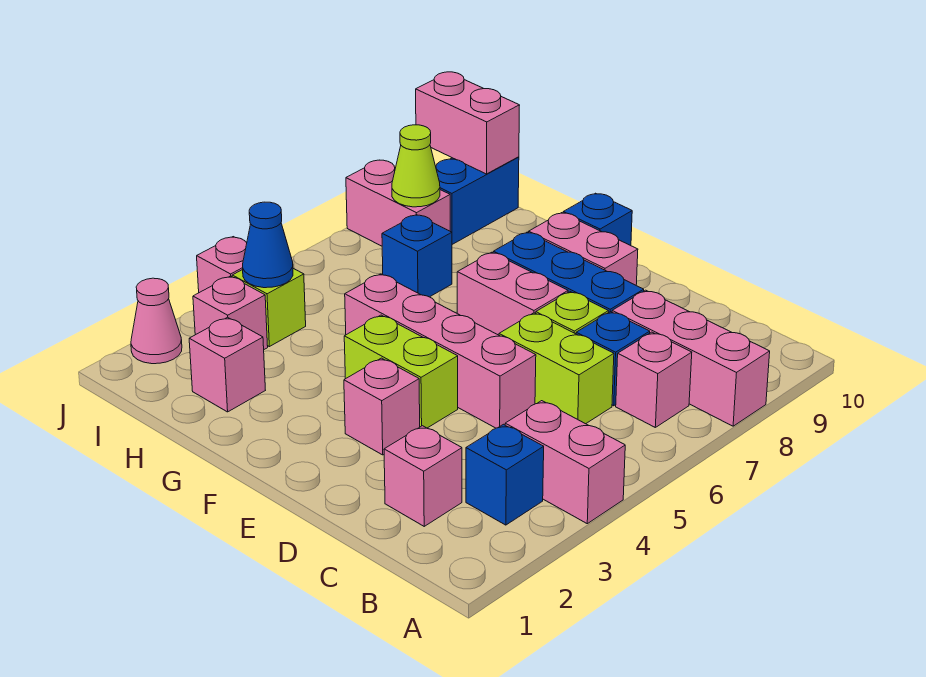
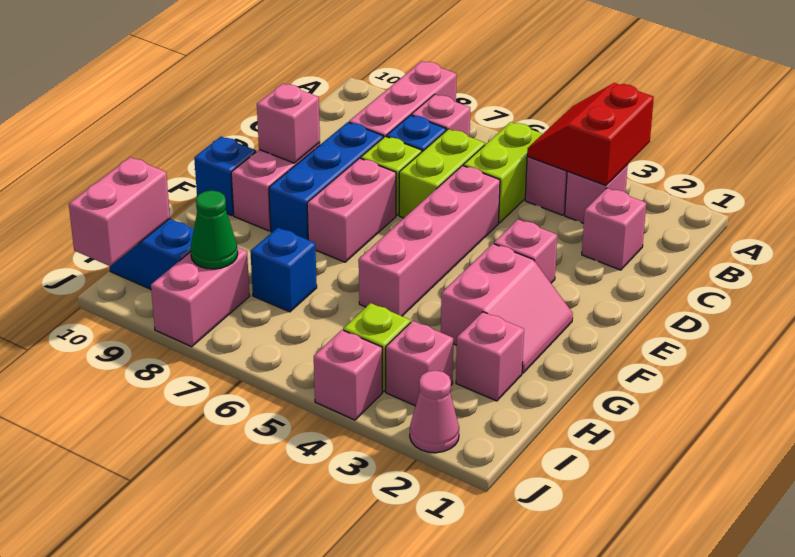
none -> red 2x2 slope [527,83,654,185]
blue 1x1 brick [466,424,544,525] -> pink 1x1 brick [565,165,628,223]
lime 1x2 brick [344,315,458,428] -> lime 1x2 brick moved to [463,122,542,223]
none -> pink 1x1 brick [257,84,320,163]
none -> pink 2x2 slope [441,244,573,373]
blue 1x1 cone [243,202,293,288] -> none
lime 1x1 cone [392,125,440,207] -> green 1x1 cone [190,190,238,269]

